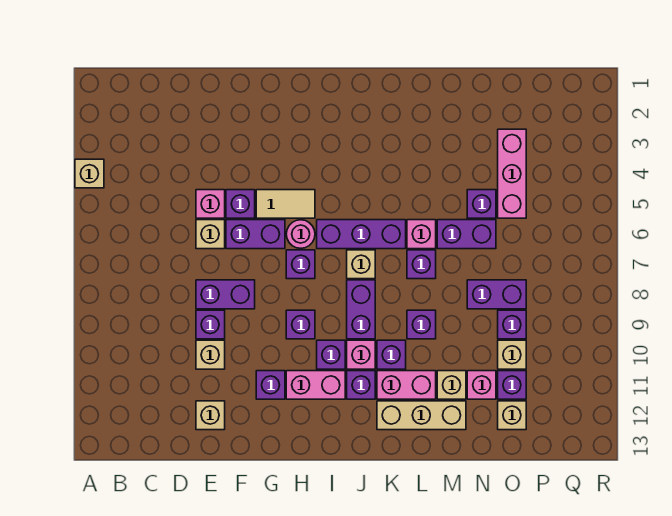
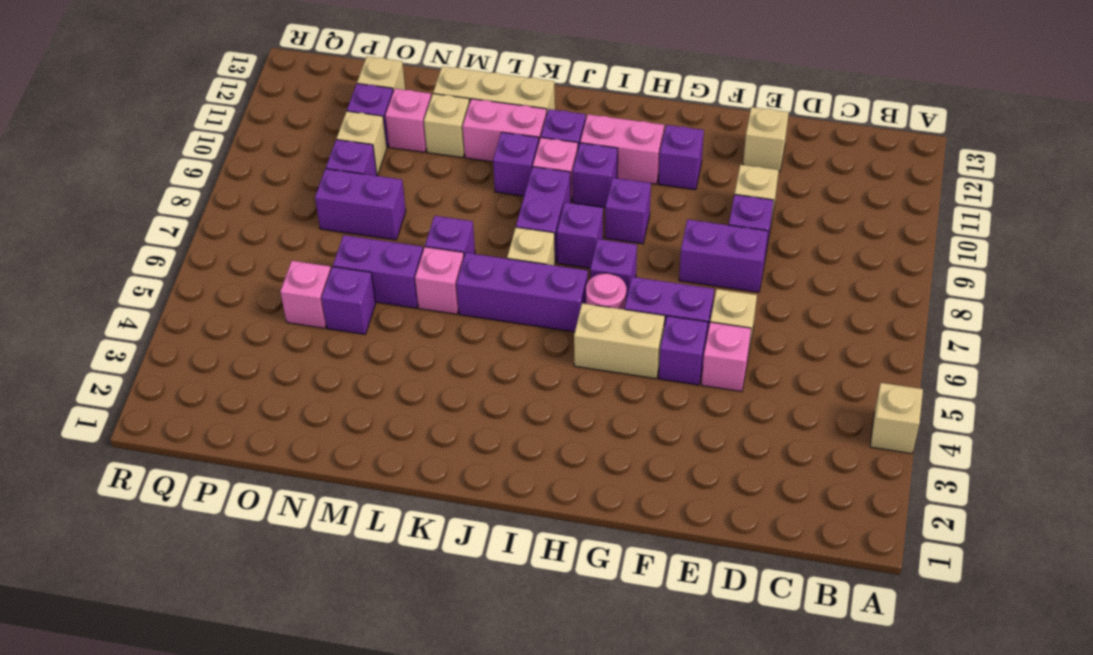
tan 1x2 tile [256,190,315,218] -> tan 1x2 brick [574,303,665,379]
purple 1x1 brick [407,310,436,339] -> purple 1x1 brick moved to [557,202,603,268]
pink 1x3 brick [498,129,526,218] -> pink 1x1 brick [280,261,331,328]

